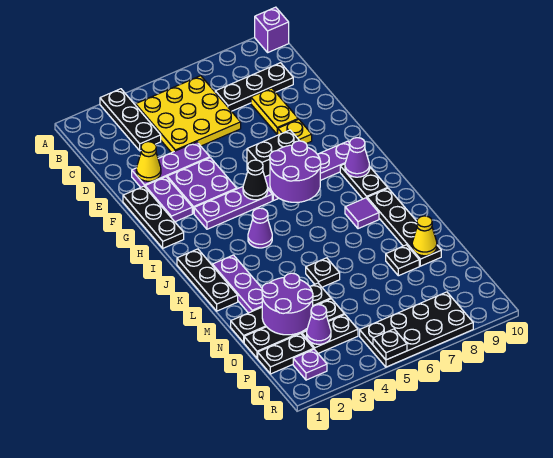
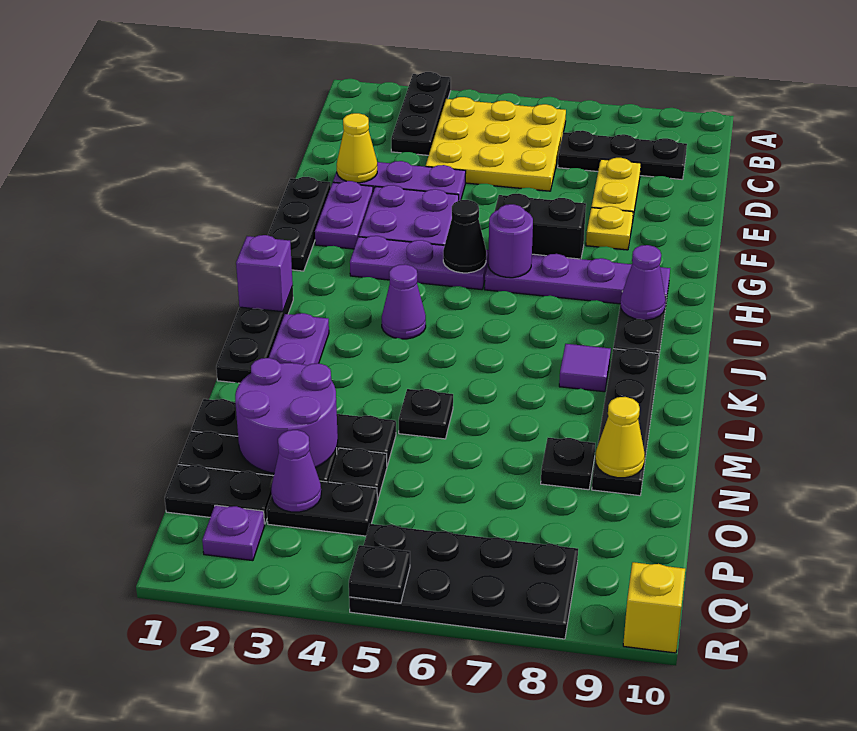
purple 1x1 brick [255,7,289,52] -> purple 1x1 brick moved to [236,235,293,312]
purple 2x2 round brick [270,141,321,202] -> purple 1x1 round brick [488,204,533,278]
none -> yellow 1x1 brick [623,562,685,653]

